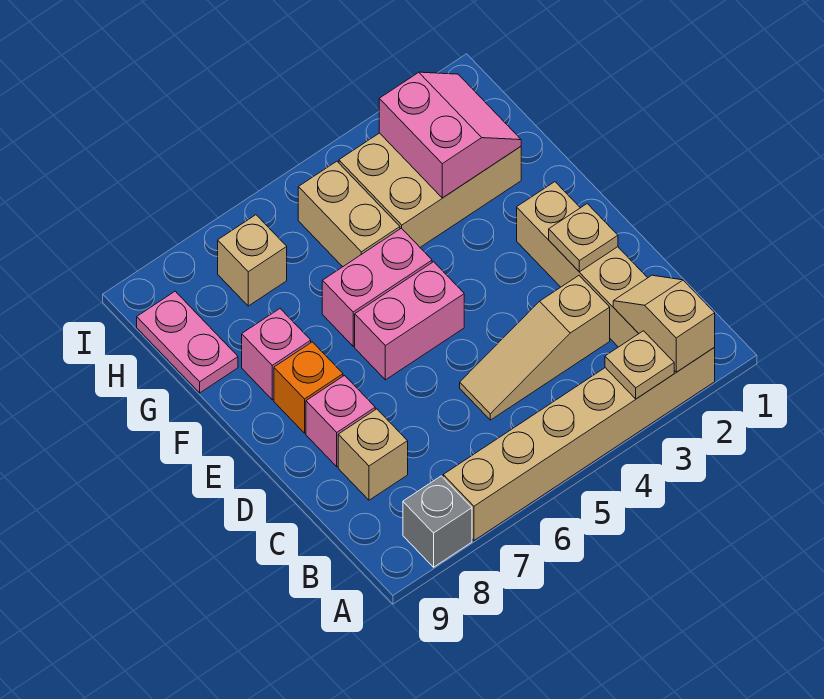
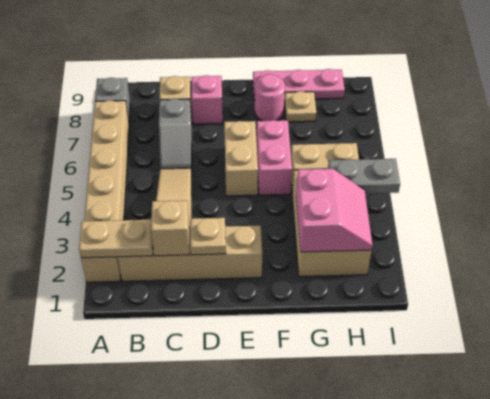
tan 1x2 slope [613,275,715,372] -> tan 1x2 plate [79,220,153,258]
tan 1x1 plate [605,331,674,399] -> tan 1x1 plate moved to [284,91,316,122]
none -> grey 1x2 slope [159,99,192,171]
pink 1x2 brick [355,262,464,380] -> tan 1x2 brick [224,121,258,196]
orange 1x1 brick [274,342,343,433] -> none
pink 1x1 brick [242,309,311,400] -> pink 1x1 round brick [255,74,285,121]
pink 2x2 slope [379,72,521,198] -> pink 2x2 slope turned to [296,169,373,252]
pink 1x2 plate [137,291,238,393] -> pink 1x3 plate [253,69,345,100]
none -> grey 1x2 plate [328,159,400,193]
tan 1x1 brick [218,215,287,306] -> tan 1x1 brick moved to [151,201,189,256]

